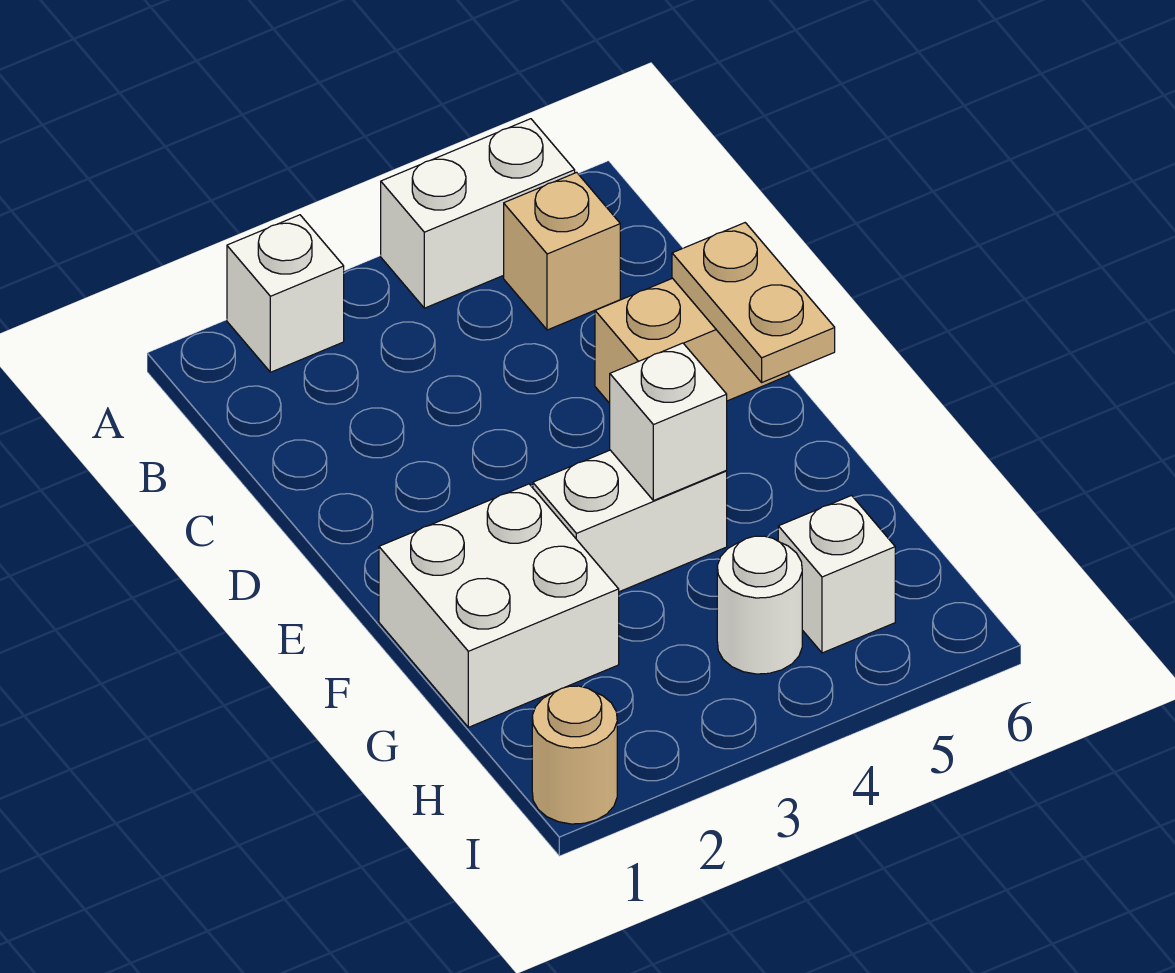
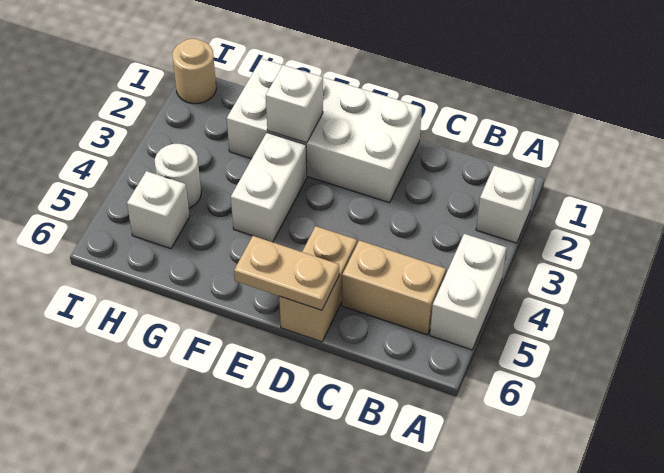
tan 1x1 brick [504,172,620,330] -> tan 1x2 brick [342,240,446,335]
white 2x2 brick [379,484,619,727] -> white 2x4 brick [227,59,422,203]
white 1x1 brick [610,343,727,501] -> white 1x1 brick moved to [266,65,323,143]

